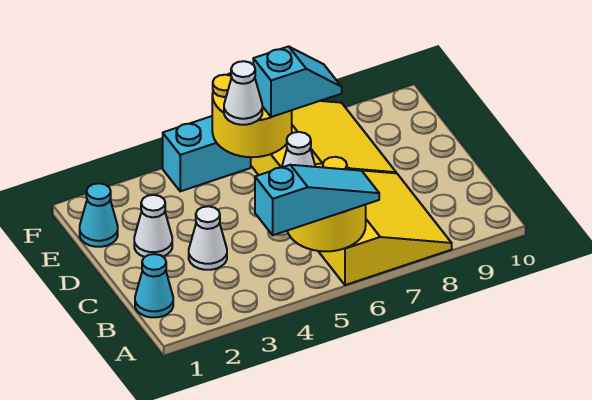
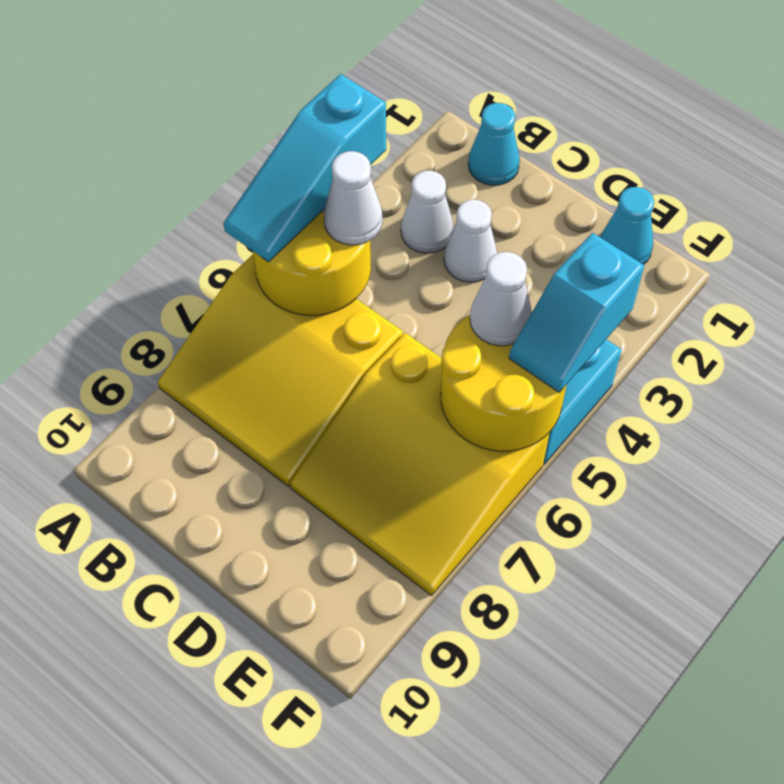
white 1x1 cone [134,195,172,257] -> white 1x1 cone moved to [401,171,454,253]
cyan 1x2 slope [253,46,342,117] -> cyan 1x2 slope moved to [509,233,644,392]

